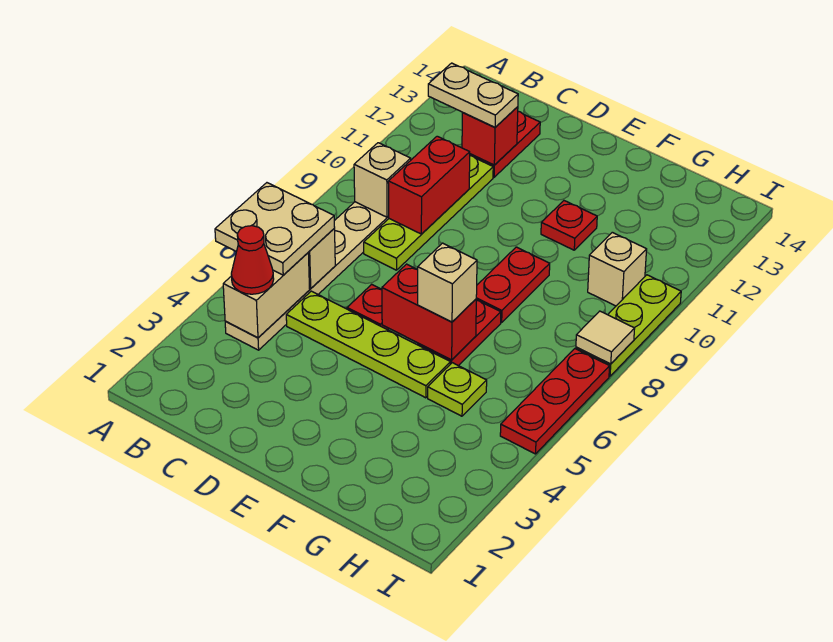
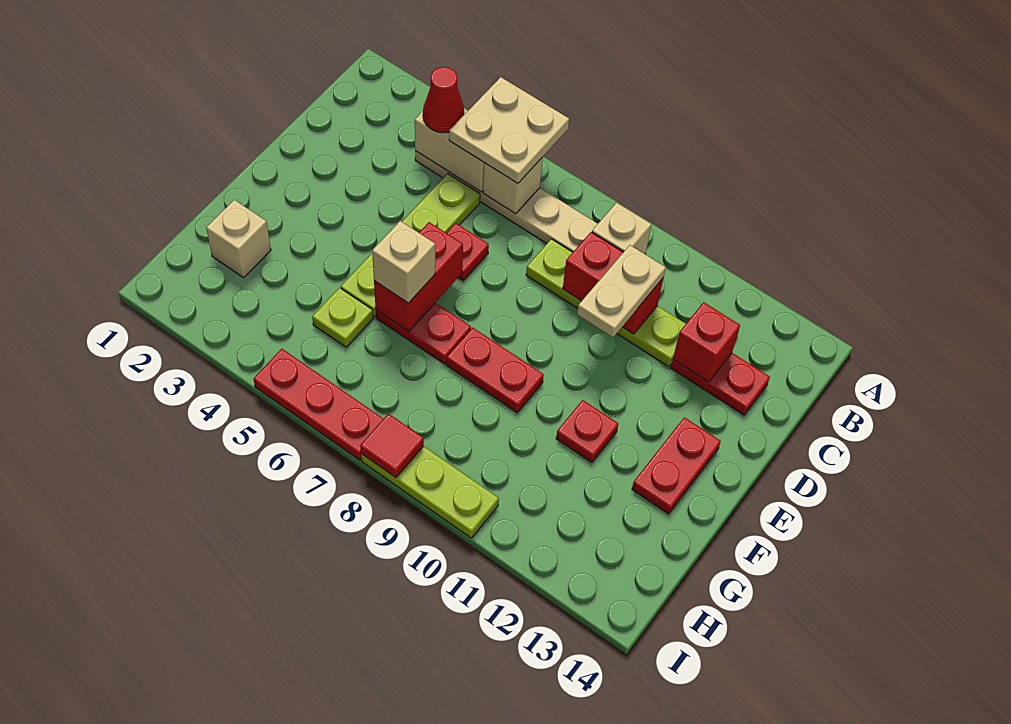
tan 1x2 plate [428,63,518,127] -> tan 1x2 plate moved to [577,245,666,337]
none -> red 1x2 plate [632,417,721,514]
tan 1x1 brick [588,232,647,306] -> tan 1x1 brick moved to [206,200,271,278]
tan 1x1 tile [576,311,635,364] -> red 1x1 tile [360,414,424,478]

